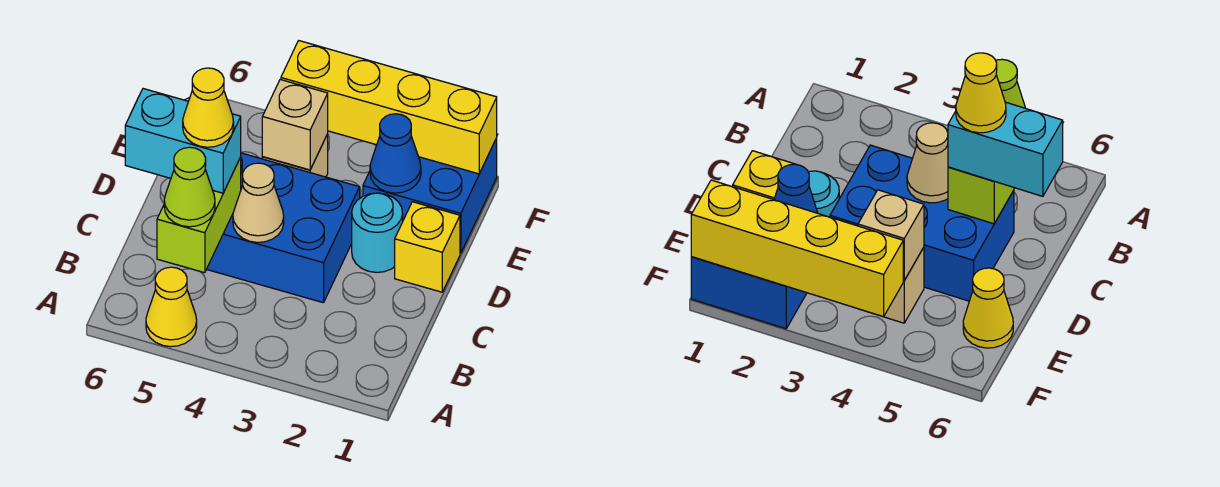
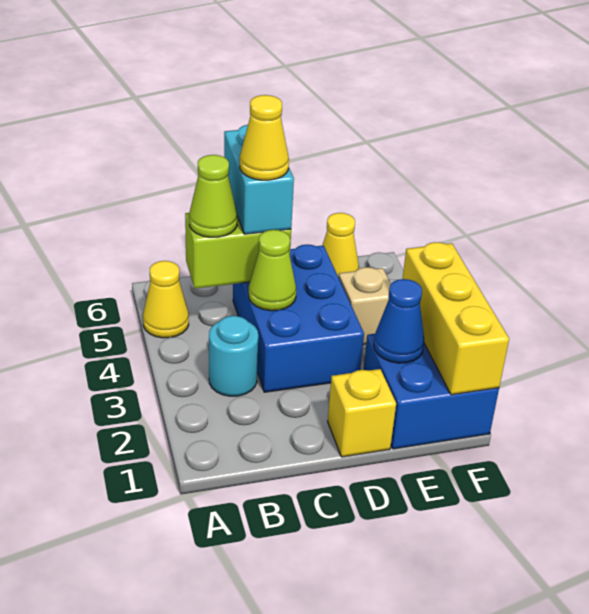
tan 1x1 cone [233,163,284,242] -> lime 1x1 cone [249,230,296,311]
cyan 1x1 round brick [352,193,403,272] -> cyan 1x1 round brick moved to [209,316,258,396]
tan 1x1 brick [262,80,328,170] -> none
yellow 1x4 brick [281,41,497,174] -> yellow 1x3 brick [402,242,509,395]

